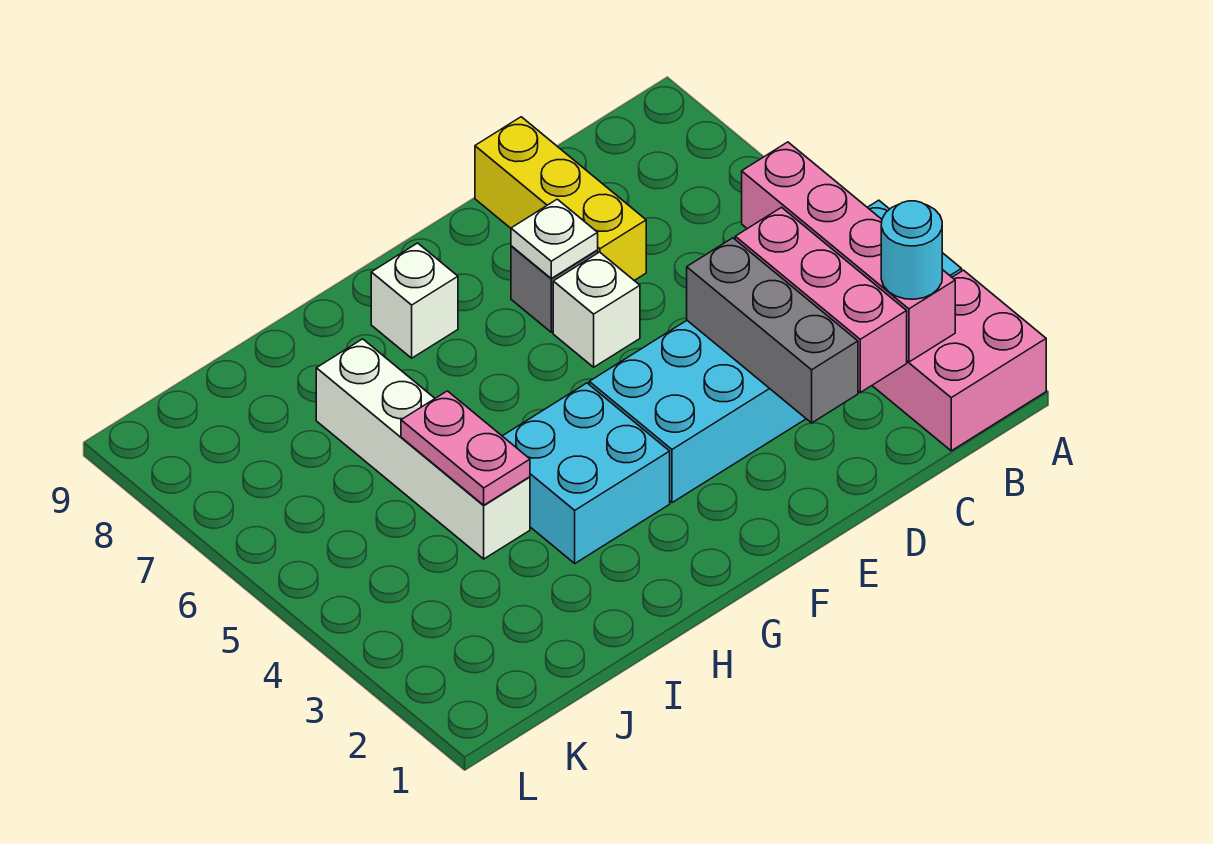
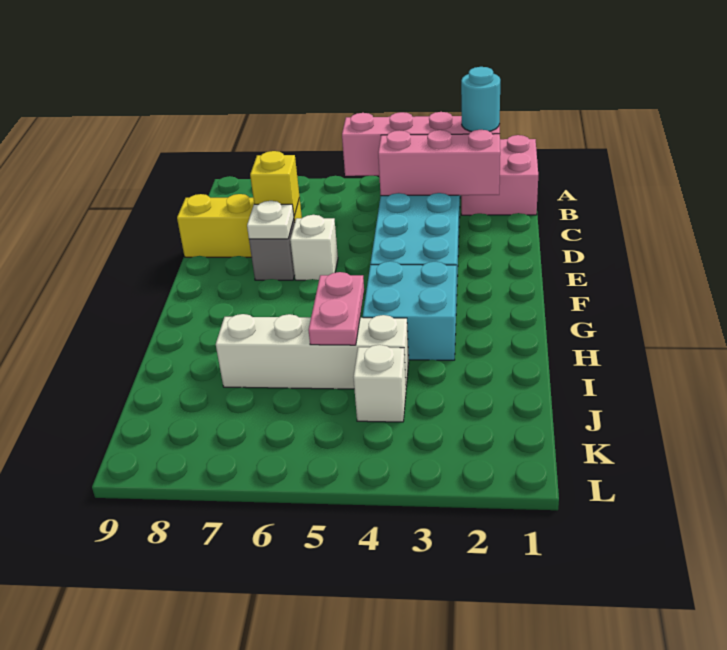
grey 1x3 brick [687,238,858,423] -> none
none -> yellow 1x1 brick [250,151,300,216]
white 1x1 brick [371,243,458,358] -> white 1x1 brick moved to [354,345,406,422]
pink 1x2 plate [401,391,530,505] -> pink 1x2 plate turned to [308,272,364,345]

